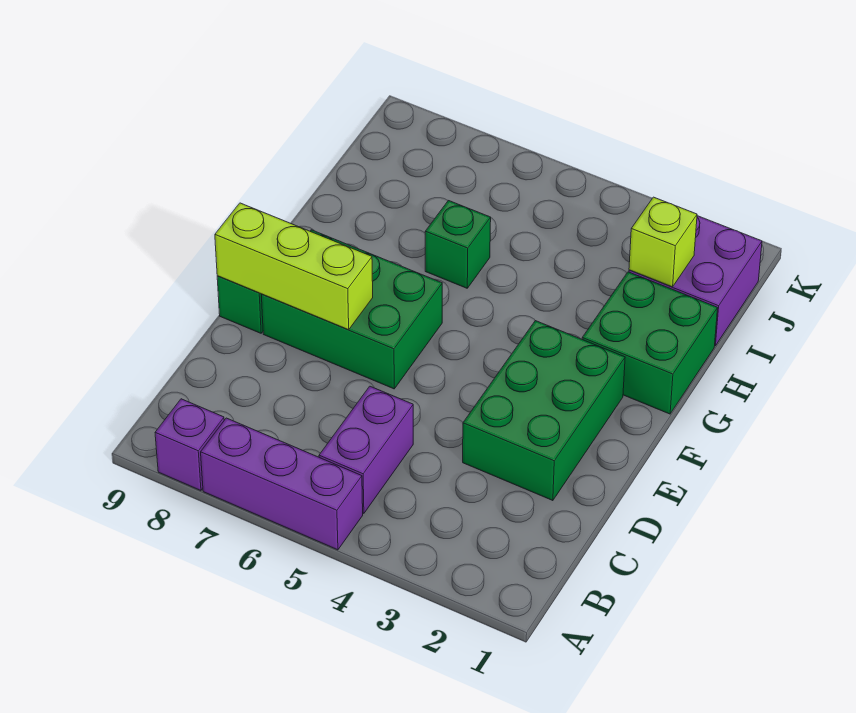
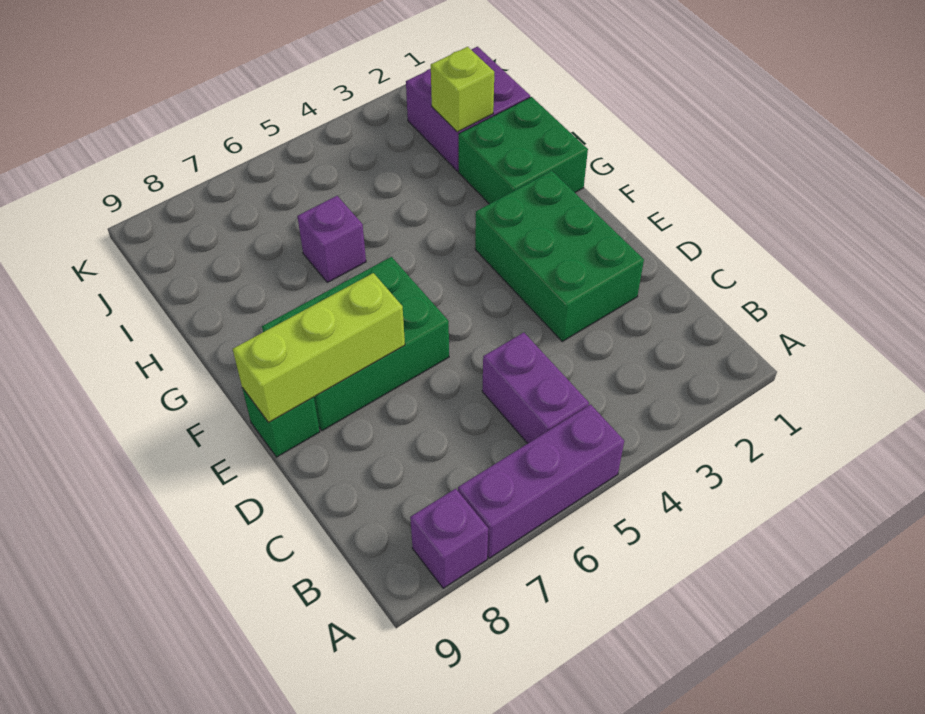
green 1x1 brick [425,201,491,288] -> purple 1x1 brick [297,196,366,282]

